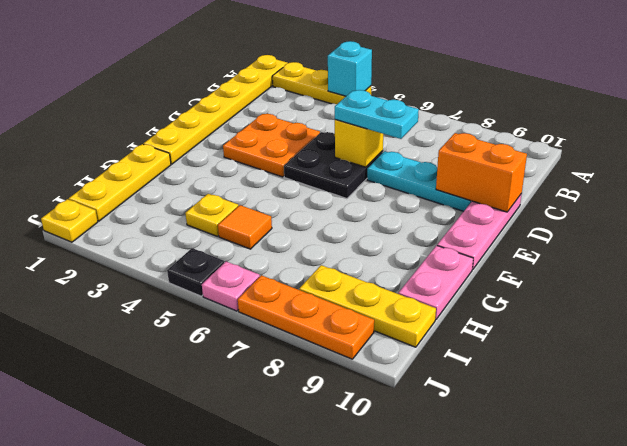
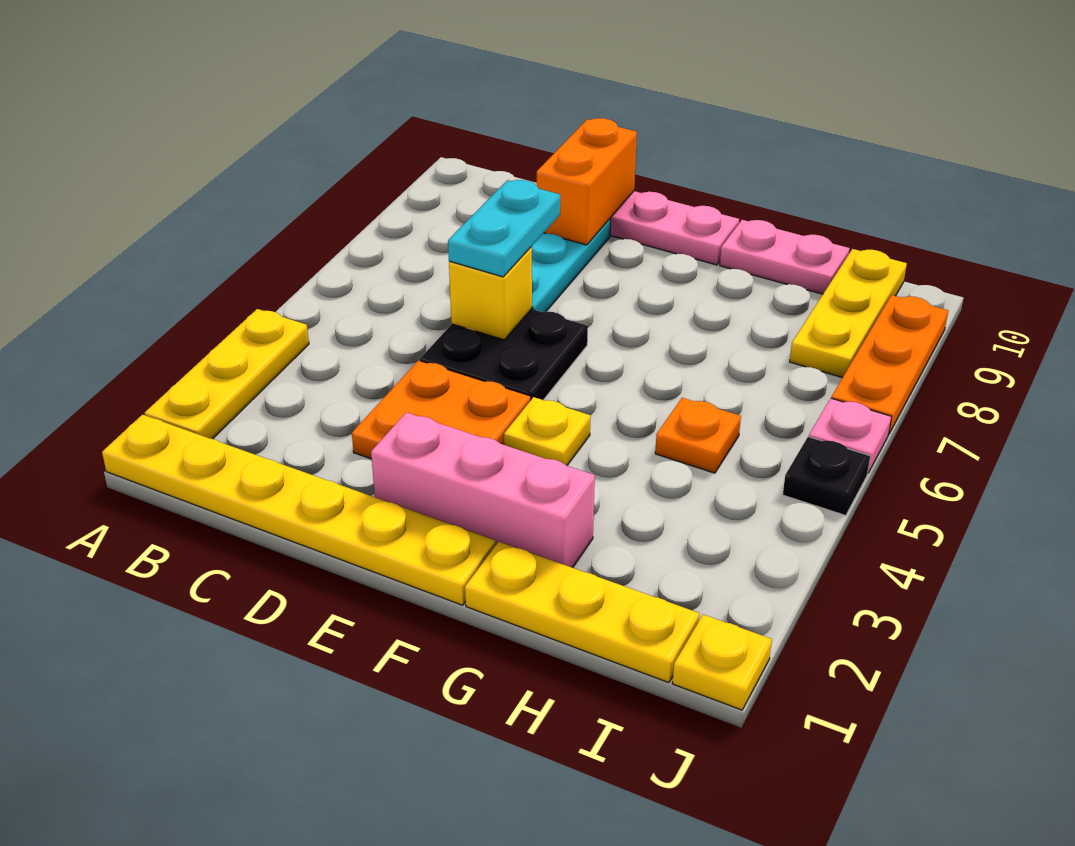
cyan 1x1 brick [328,41,372,96] -> none
none -> pink 1x3 brick [371,412,595,568]
yellow 1x1 plate [185,194,238,236] -> yellow 1x1 plate moved to [504,397,591,466]
orange 1x1 tile [218,205,272,249] -> orange 1x1 plate [655,398,741,473]

